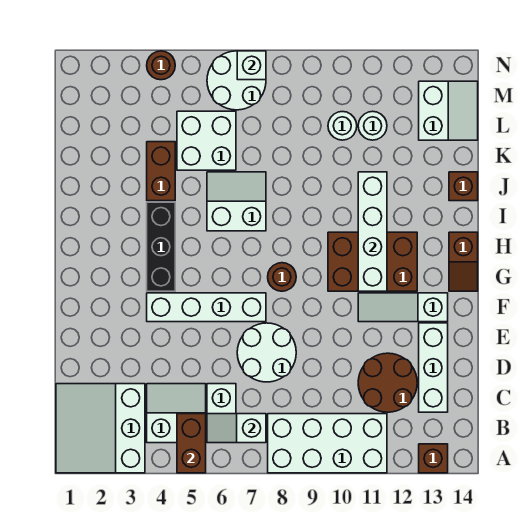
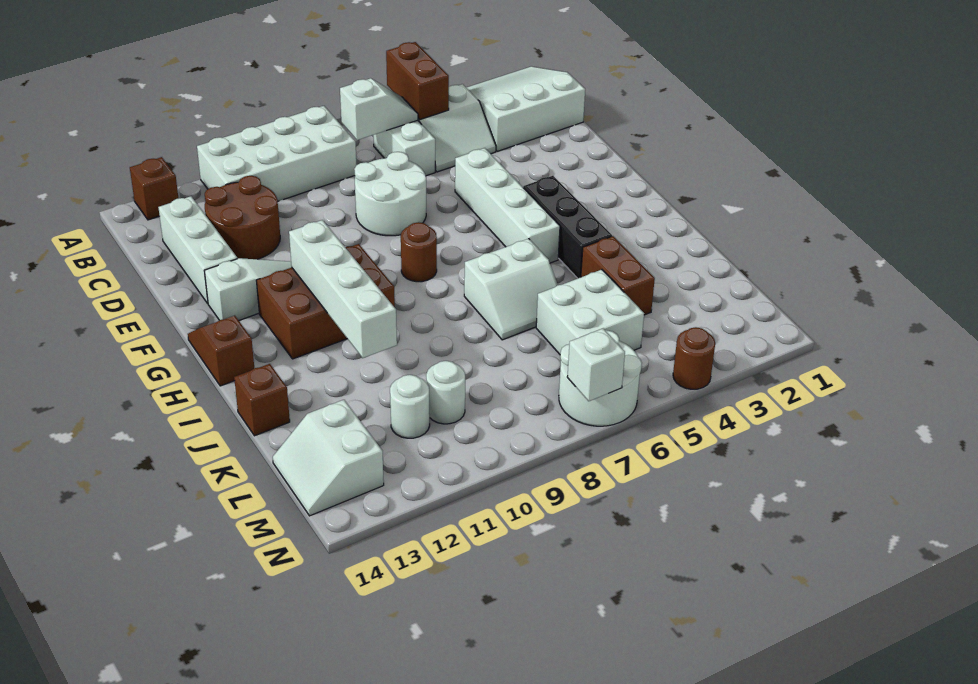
white 3x3 slope [56,384,145,473] -> white 3x3 slope turned to [466,66,585,151]
white 1x4 brick [147,293,266,322] -> white 1x4 brick turned to [455,148,560,263]

